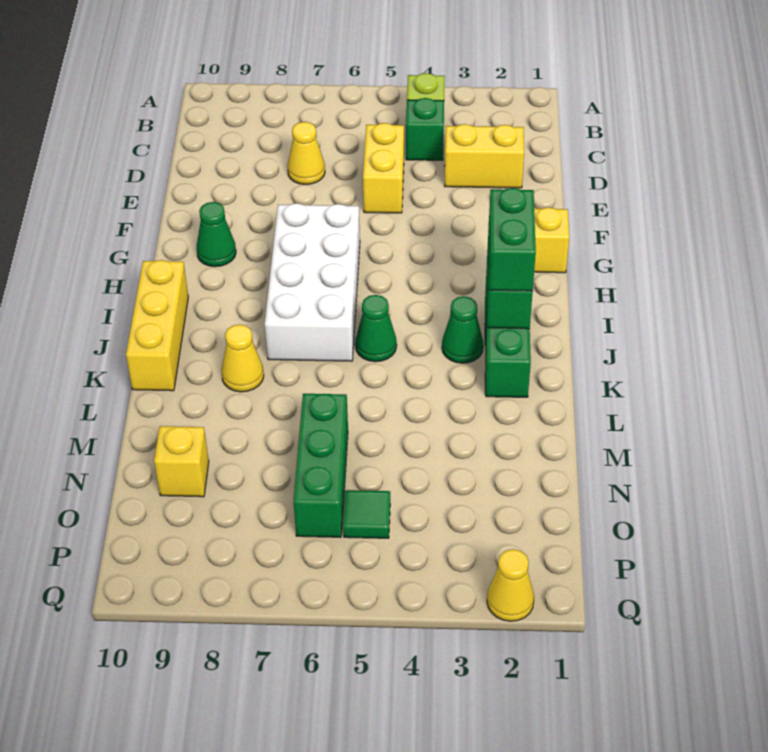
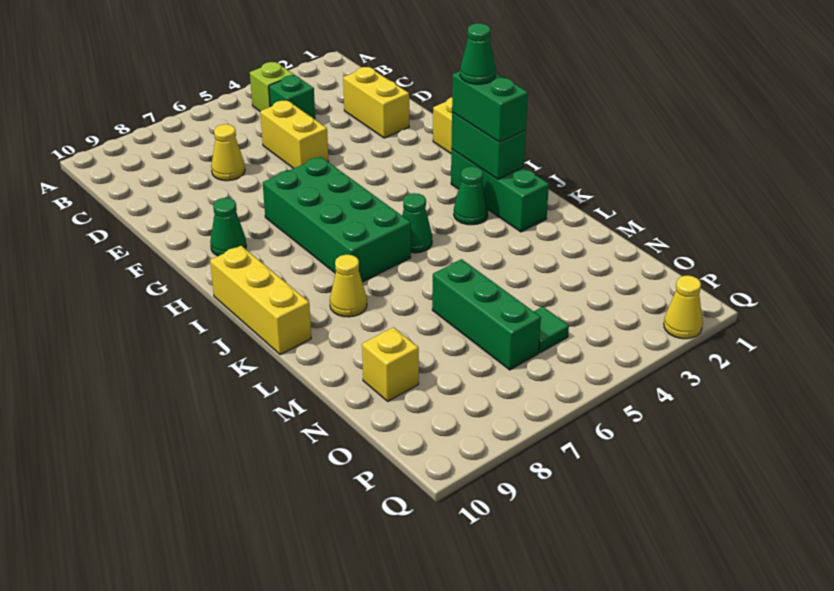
yellow 1x2 brick [445,124,524,188] -> yellow 1x2 brick turned to [343,67,409,138]
white 2x4 brick [265,203,360,361] -> green 2x4 brick [263,157,411,282]
none -> green 1x1 cone [460,23,496,84]

